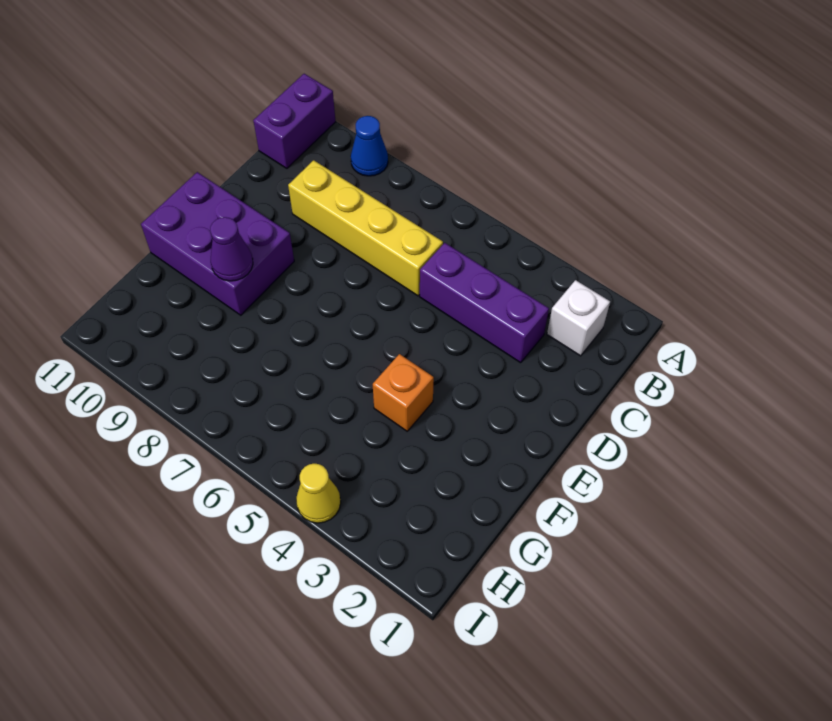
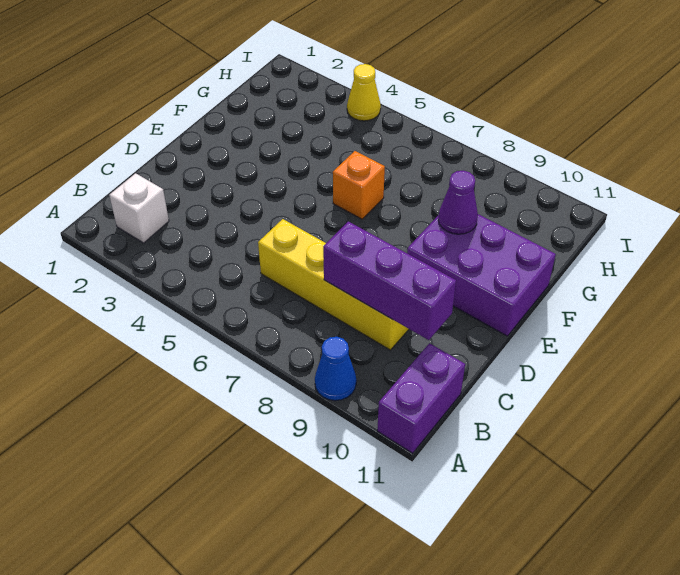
purple 1x3 brick [420,243,549,363] -> purple 1x3 brick moved to [323,222,456,340]
orange 1x1 brick [373,354,434,431] -> orange 1x1 brick moved to [333,151,385,219]

